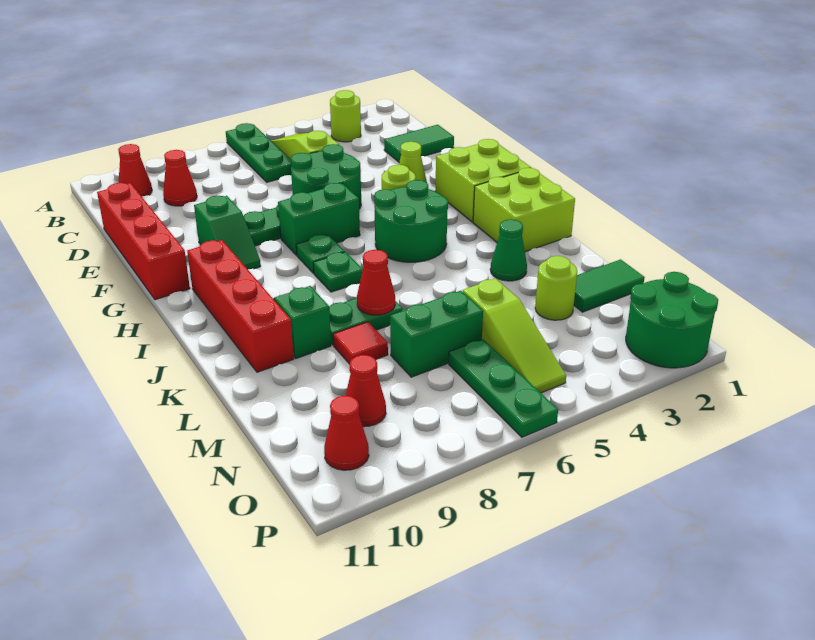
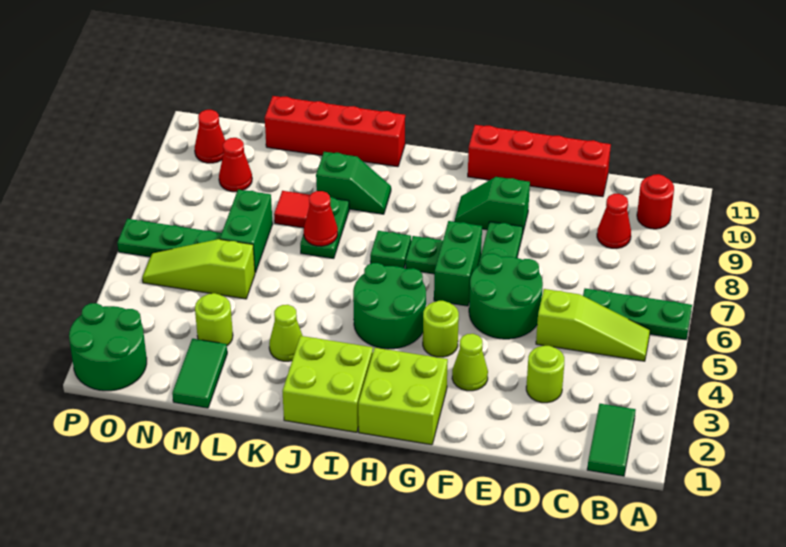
lime 1x1 round brick [330,90,361,142] -> lime 1x1 round brick moved to [526,346,564,403]
red 1x1 cone [118,144,152,197] -> red 1x1 round brick [637,174,674,229]
green 1x2 tile [384,125,454,162] -> green 1x2 tile moved to [587,404,635,476]
red 1x4 brick [187,240,294,372] -> red 1x4 brick moved to [265,96,405,167]
green 1x1 cone [490,219,527,281] -> lime 1x1 cone [269,305,302,361]

